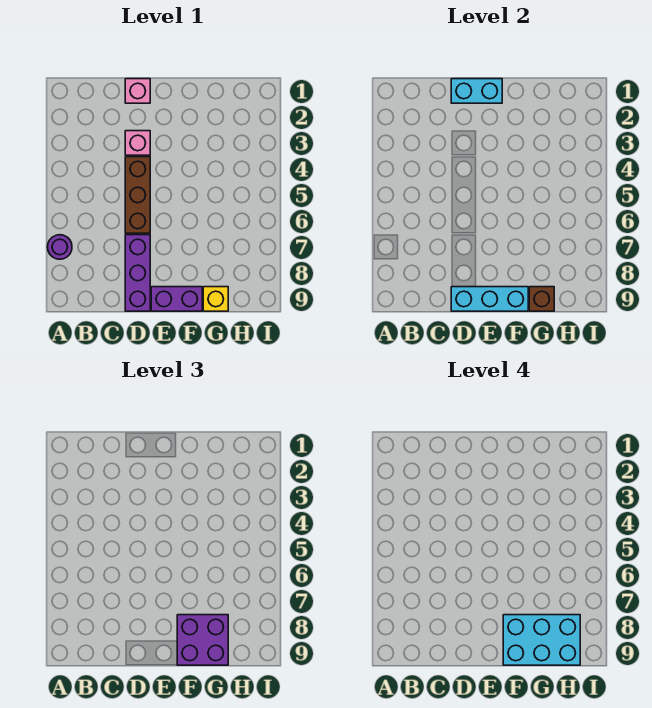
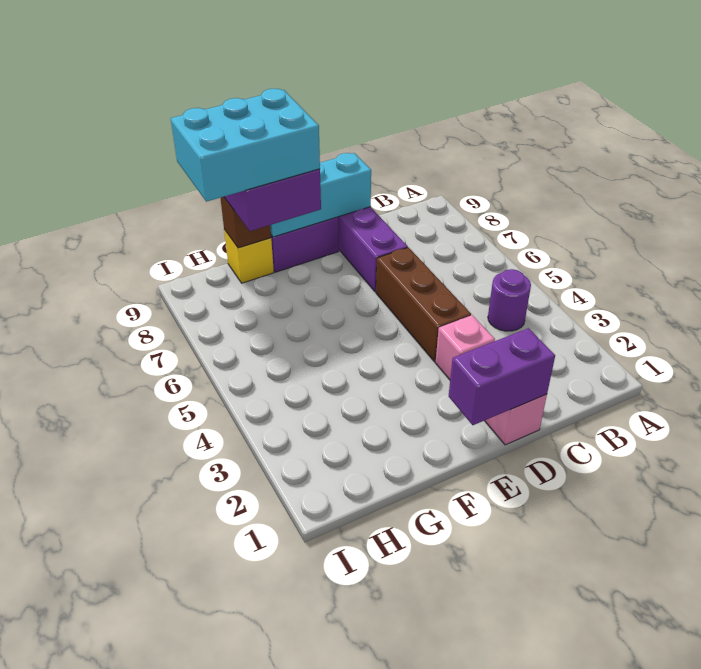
purple 1x1 round brick [47,235,72,259] -> purple 1x1 round brick moved to [488,269,531,331]
cyan 1x2 brick [451,79,502,103] -> purple 1x2 brick [449,328,555,425]

